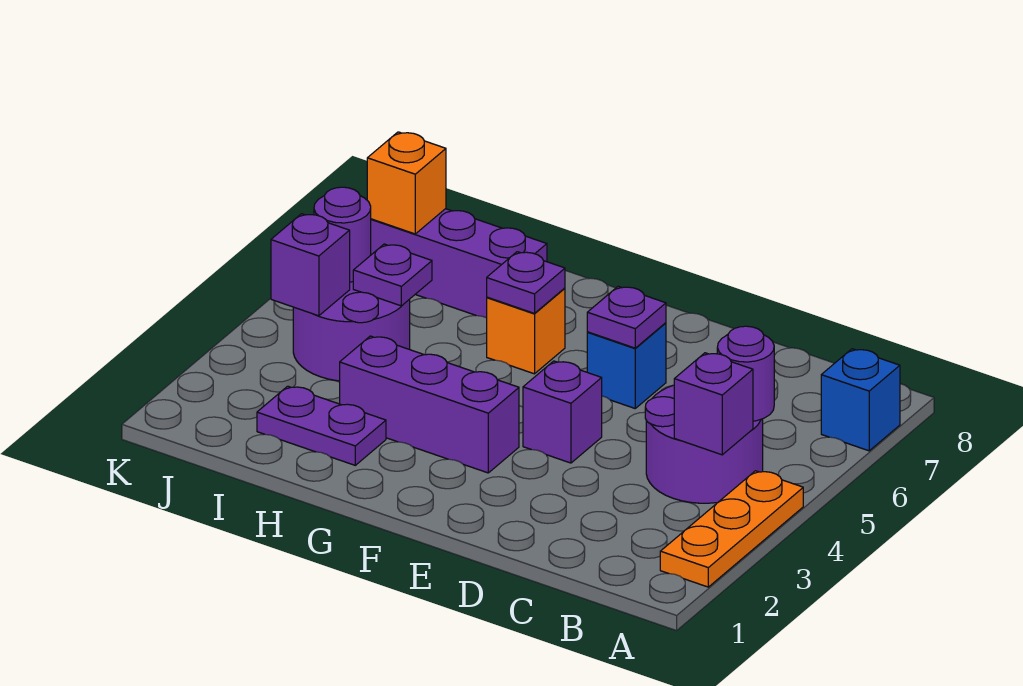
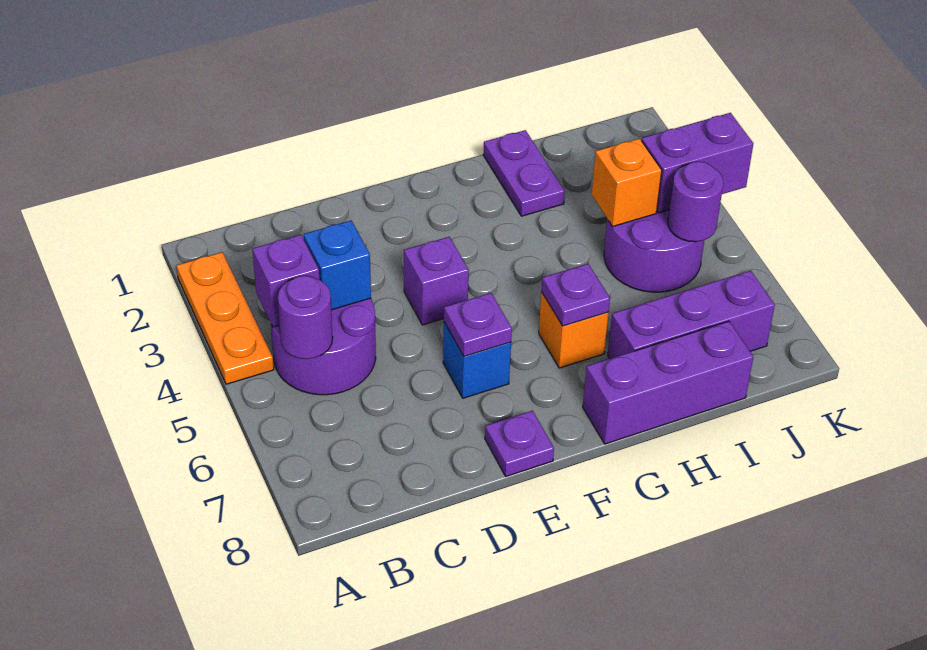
blue 1x1 brick [821,349,900,451] -> blue 1x1 brick moved to [304,221,371,310]
purple 1x3 brick [340,336,519,473] -> purple 1x3 brick moved to [583,321,753,444]
purple 1x2 plate [257,386,386,465] -> purple 1x2 plate turned to [483,130,565,216]
purple 1x1 plate [353,244,432,306] -> purple 1x1 plate moved to [485,411,554,476]
purple 1x1 brick [271,214,350,316] -> purple 1x2 brick [642,113,753,213]
orange 1x1 brick [367,132,446,234] -> orange 1x1 brick moved to [592,139,662,226]

